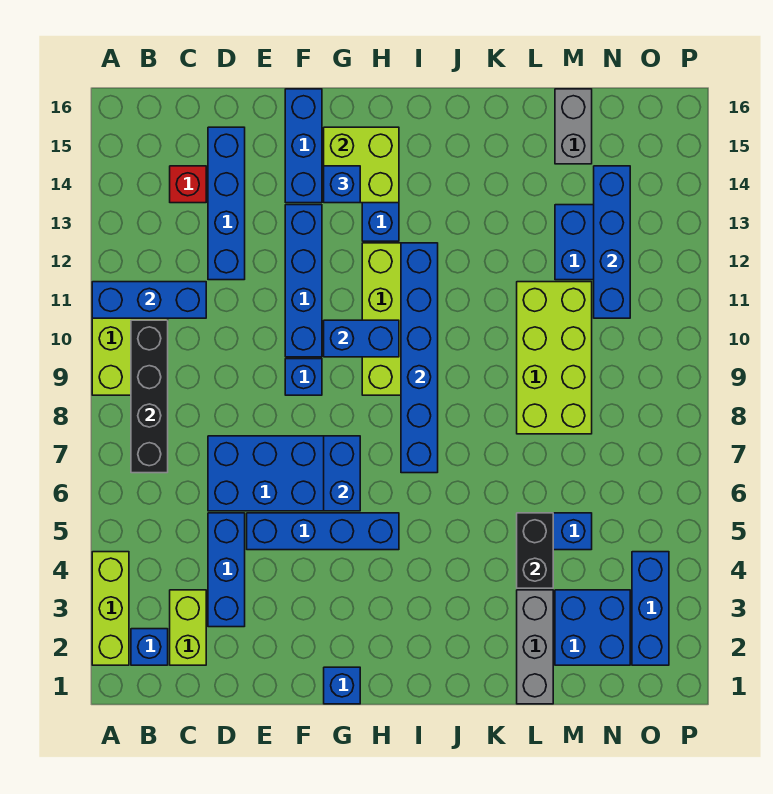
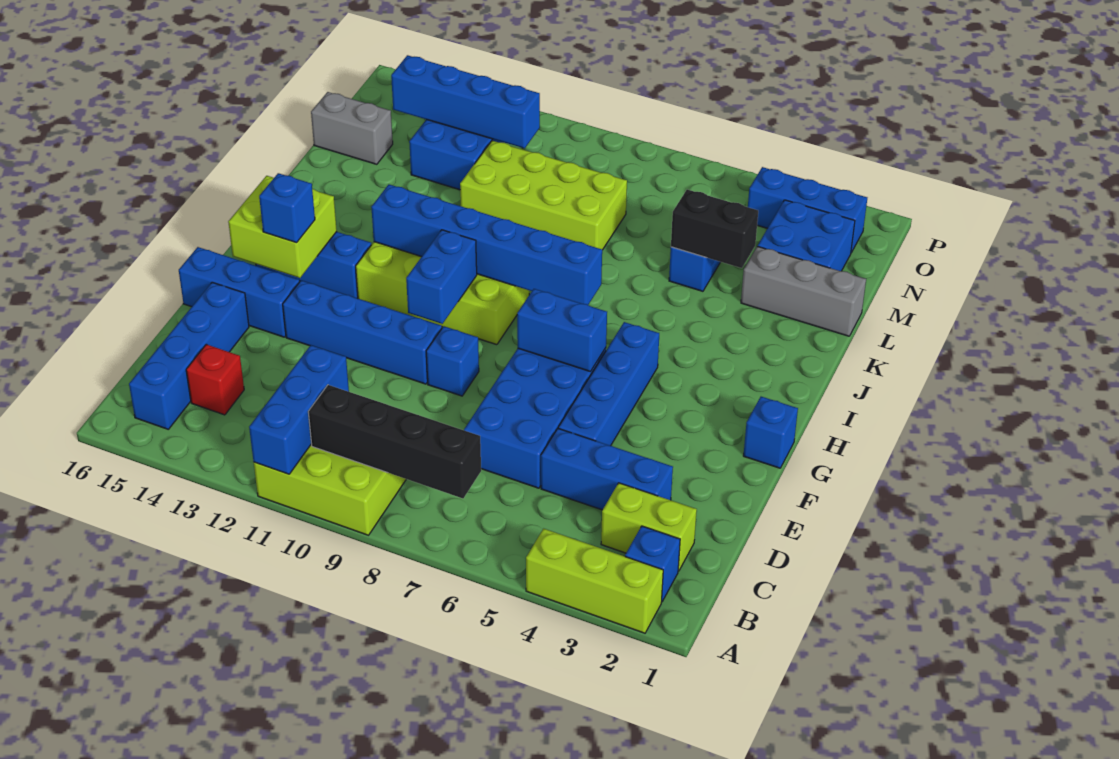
blue 1x4 brick [208,127,245,280] -> blue 1x4 brick turned to [129,282,249,429]

